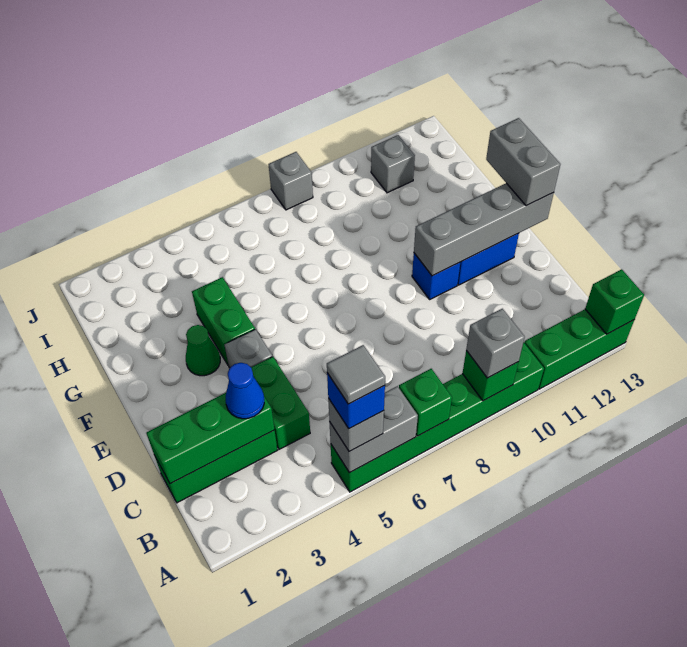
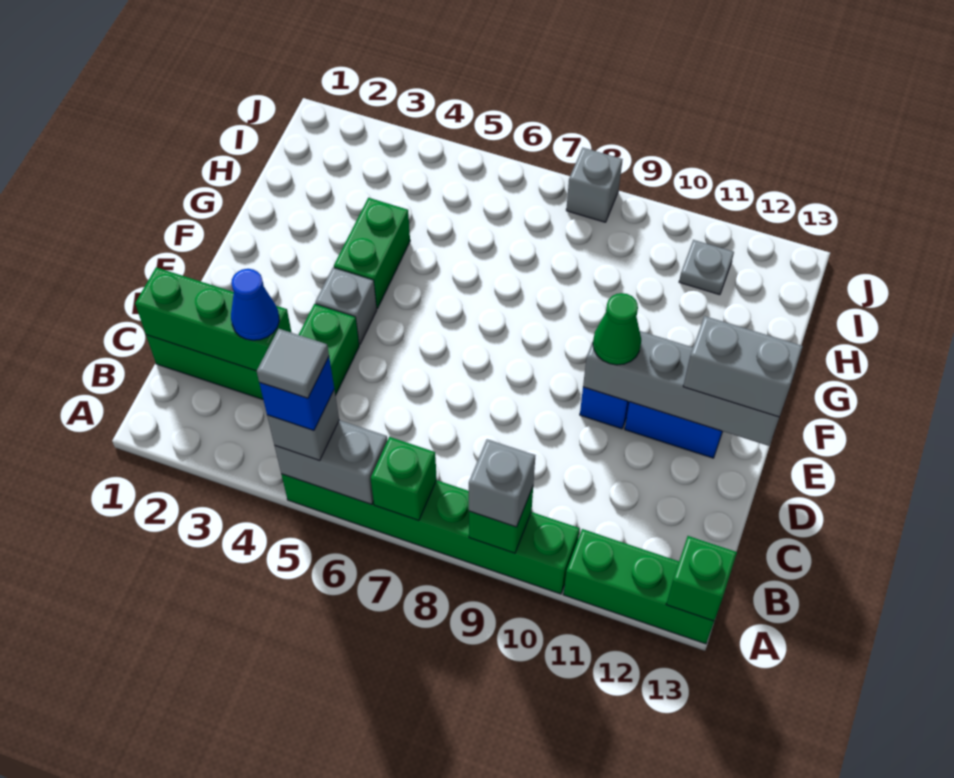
grey 1x2 brick [486,118,560,206] -> grey 1x2 brick turned to [683,316,803,417]
green 1x1 cone [186,325,220,376] -> green 1x1 cone moved to [593,293,641,365]
grey 1x1 brick [371,135,415,193] -> grey 1x1 plate [679,240,734,295]

